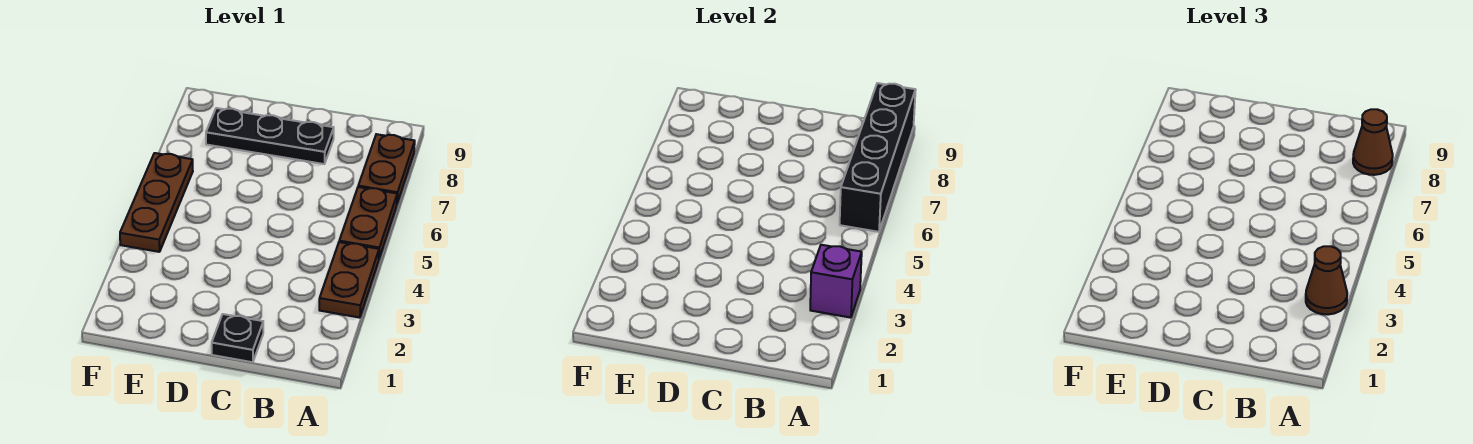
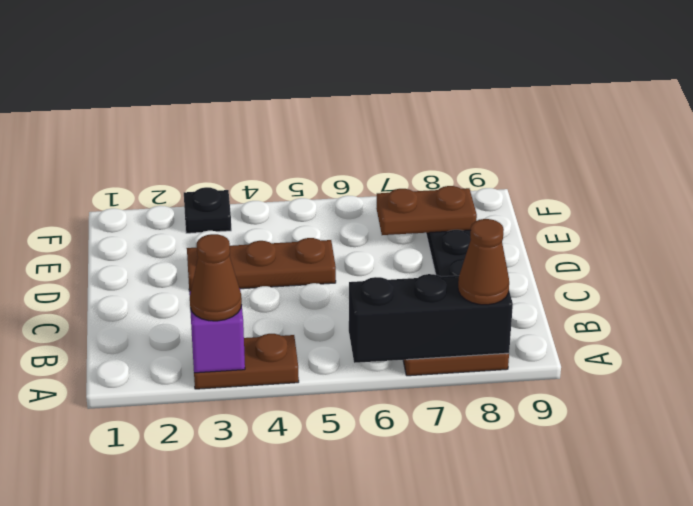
brown 1x2 plate [339,187,397,258] -> brown 1x2 plate moved to [376,186,477,235]
black 1x4 brick [840,83,916,232] -> black 1x3 brick [349,274,513,363]
black 1x1 plate [212,314,263,362] -> black 1x1 plate moved to [184,188,231,233]
brown 1x3 plate [120,153,193,252] -> brown 1x3 plate moved to [187,238,336,291]

